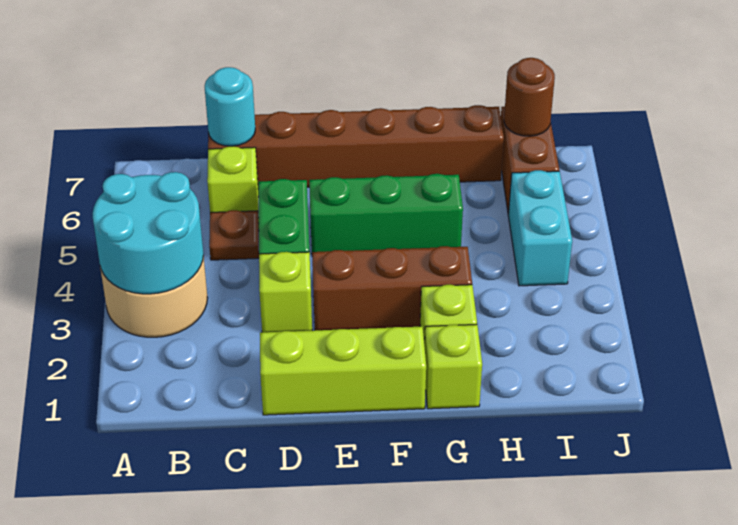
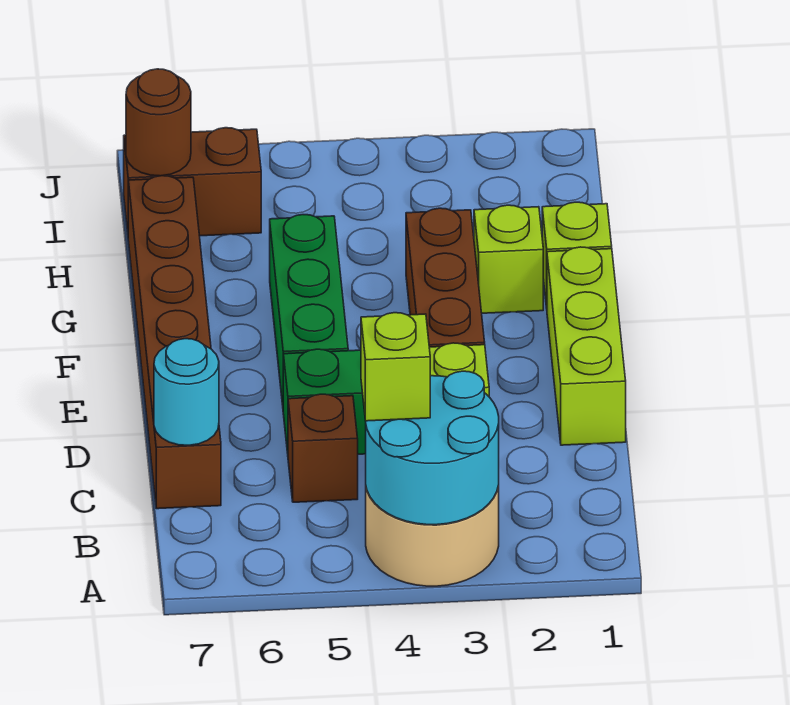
brown 1x1 plate [209,210,259,260] -> brown 1x1 brick [288,394,358,502]
lime 1x1 brick [207,146,259,223] -> lime 1x1 brick moved to [361,313,430,421]
cyan 1x2 brick [508,170,572,286] -> none

